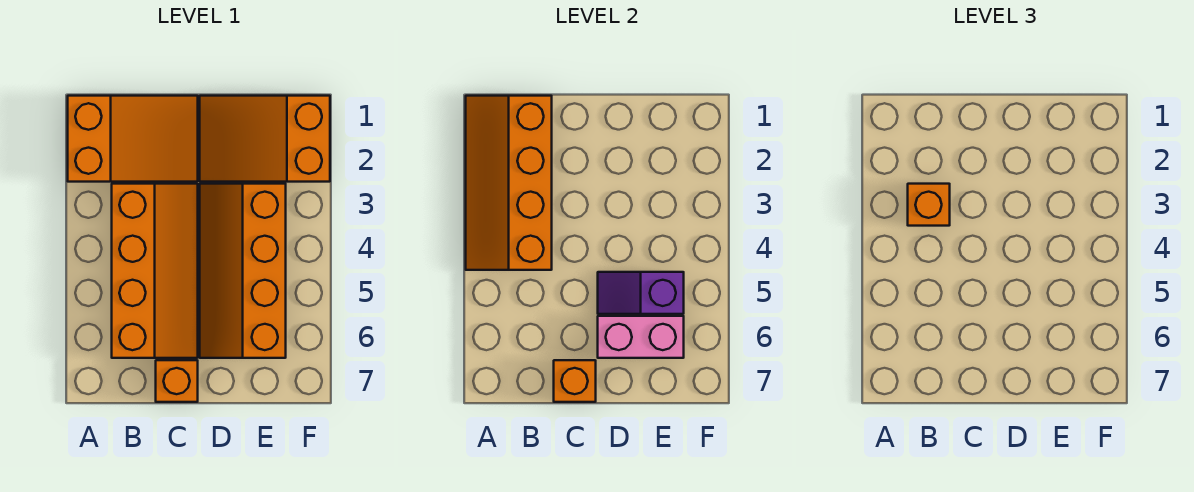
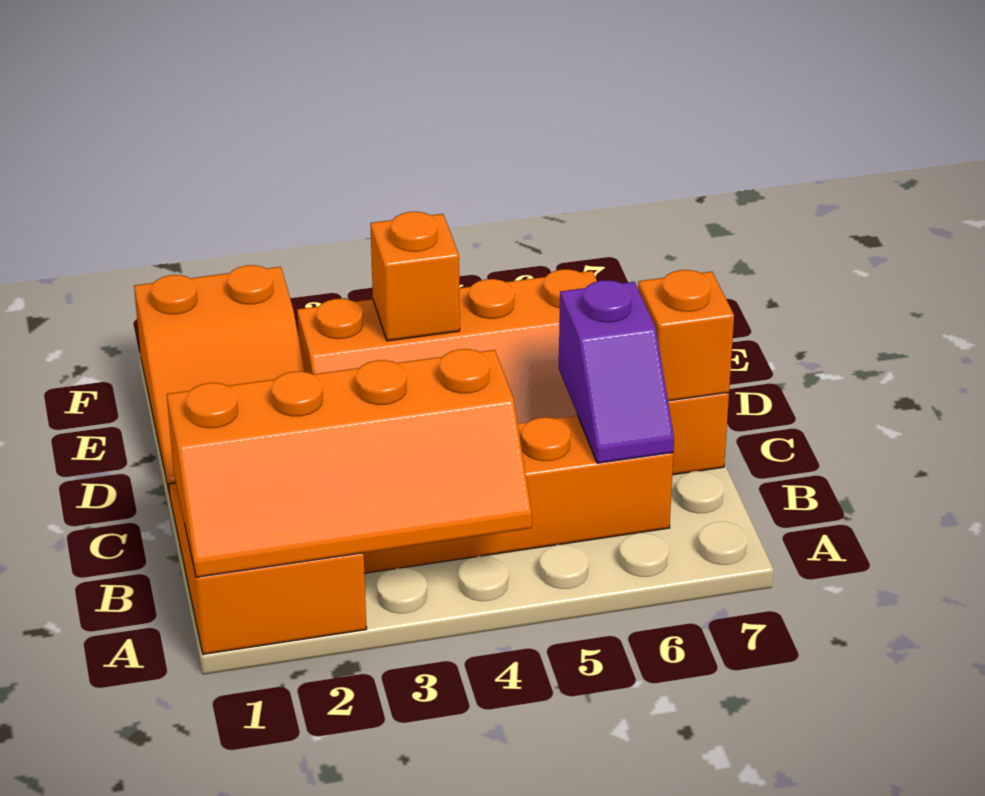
orange 1x1 brick [908,184,950,226] -> orange 1x1 brick moved to [370,212,460,341]
purple 1x2 slope [598,272,684,314] -> purple 1x2 slope moved to [559,280,674,463]
pink 1x2 brick [598,316,684,358] -> none

